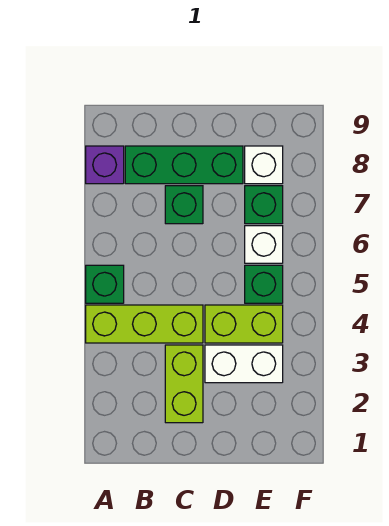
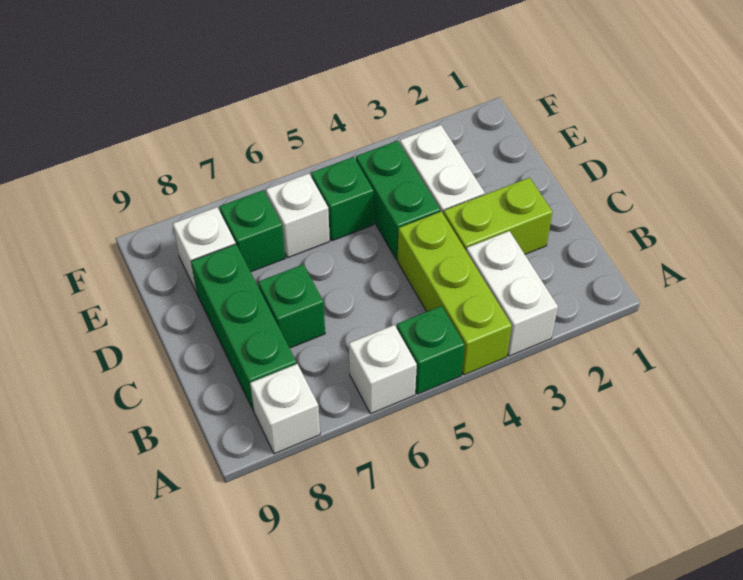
none -> white 1x2 brick [466,231,558,356]
none -> white 1x1 brick [349,325,417,414]
purple 1x1 brick [86,146,124,184] -> white 1x1 brick [250,364,320,454]
lime 1x2 brick [205,305,283,343] -> green 1x2 brick [356,141,440,260]

